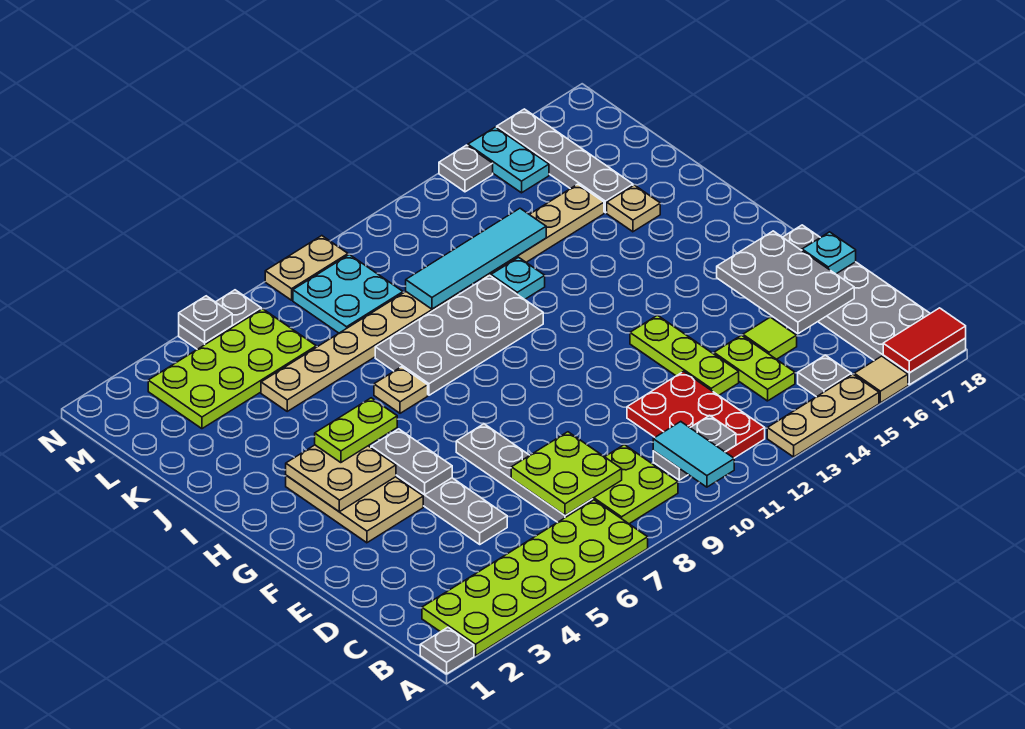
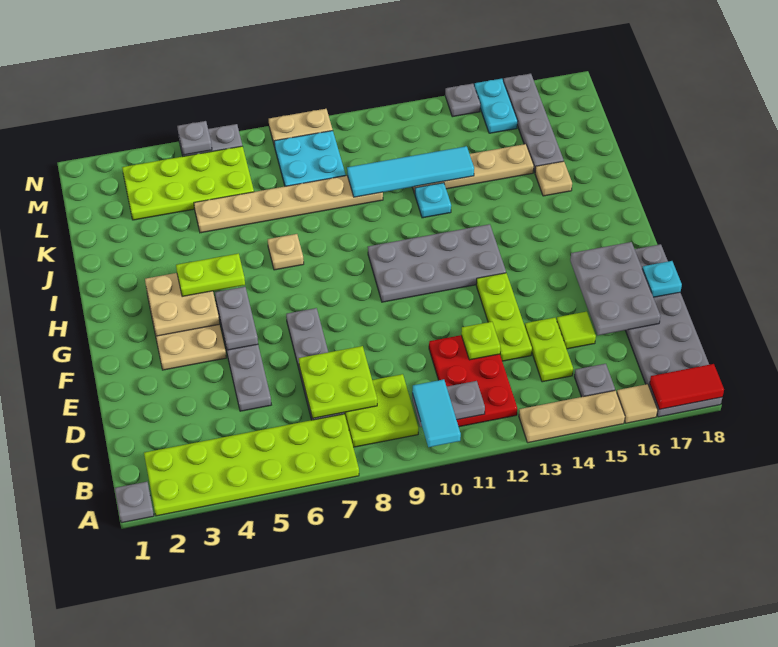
none -> lime 1x1 plate [461,322,500,360]
grey 2x4 plate [375,275,543,395] -> grey 2x4 plate moved to [368,224,506,302]

